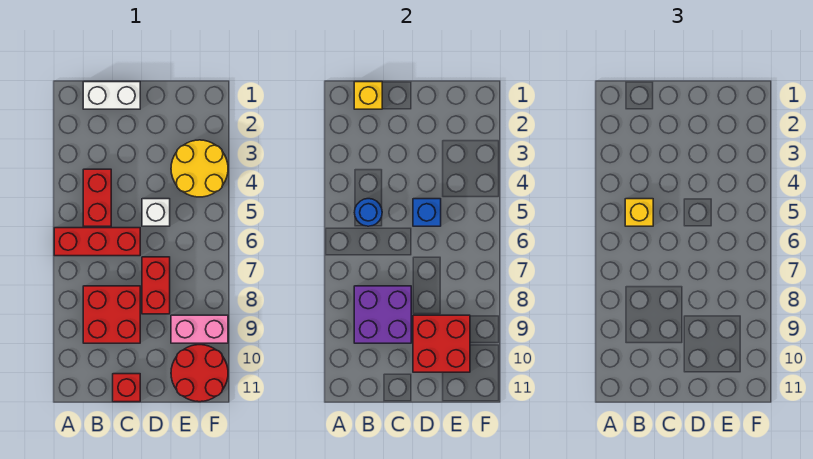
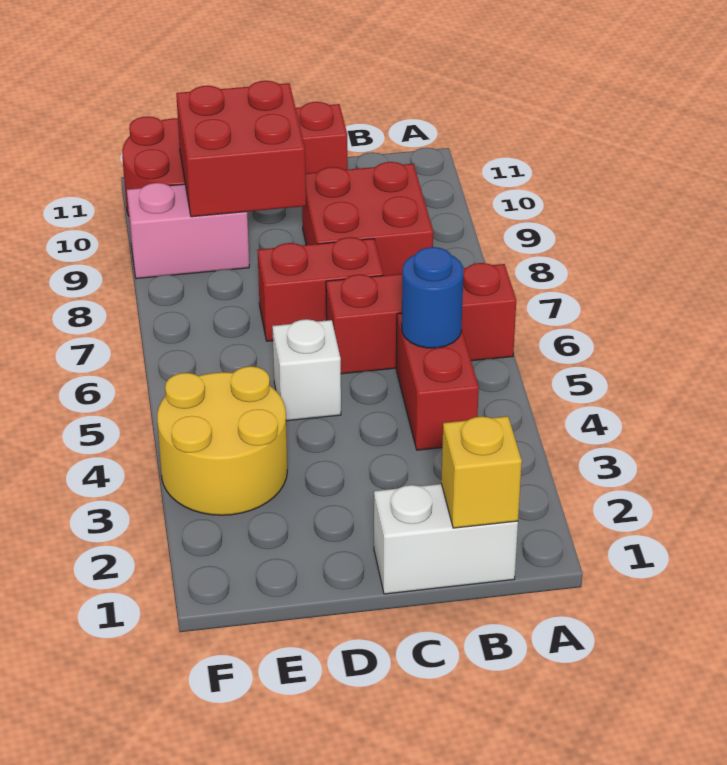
yellow 1x1 brick [625,199,653,226] -> none
purple 2x2 brick [354,286,411,343] -> none
blue 1x1 brick [413,199,441,226] -> none
red 1x2 brick [142,257,170,314] -> red 1x2 brick turned to [258,237,384,341]

